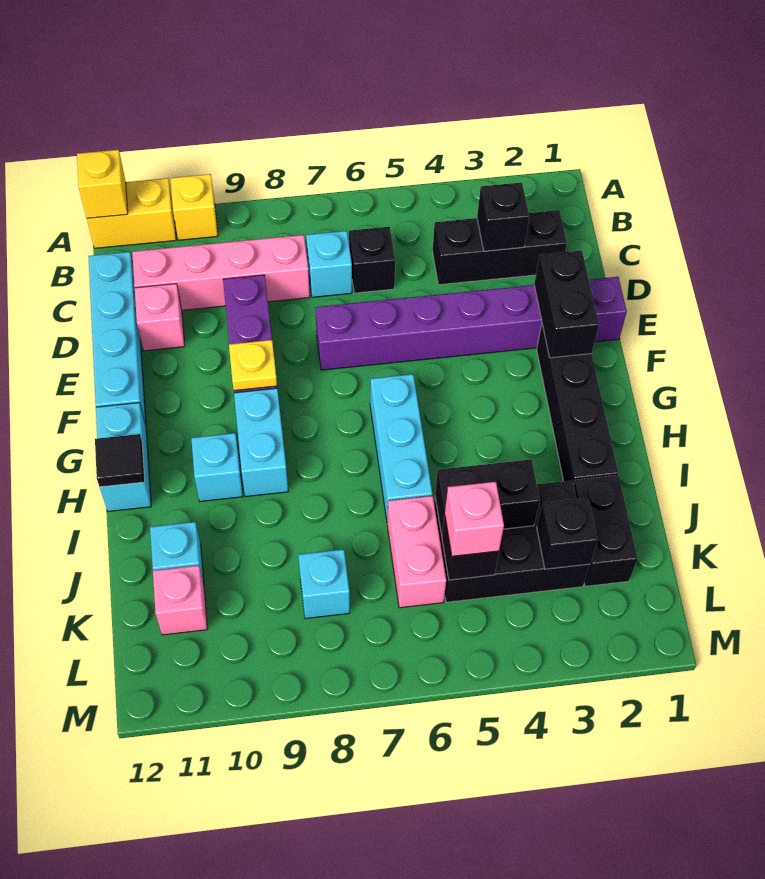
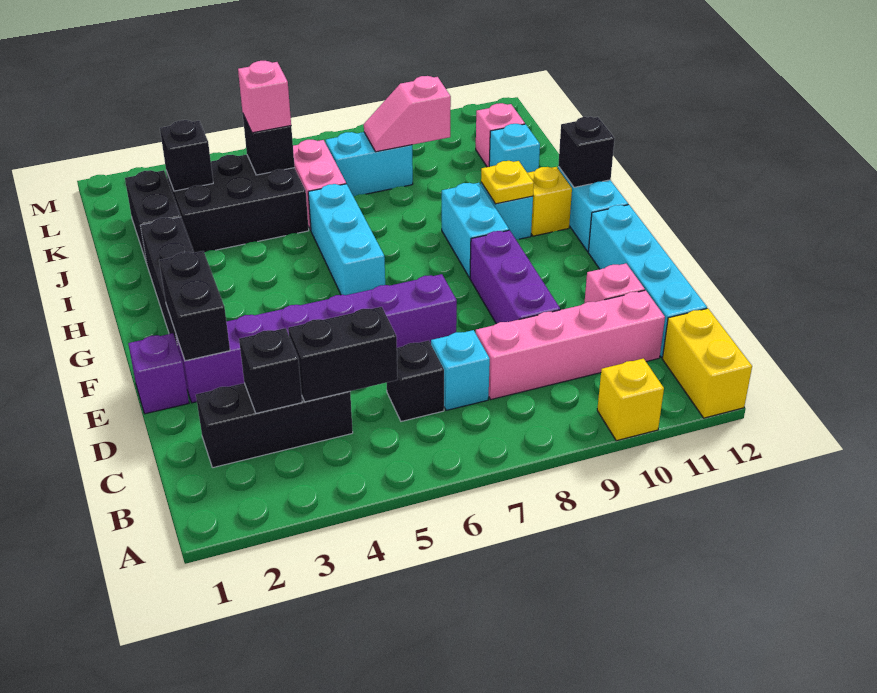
yellow 1x2 brick [87,178,176,248] -> yellow 1x2 brick turned to [663,308,752,418]
yellow 1x1 brick [77,150,128,218] -> yellow 1x1 brick moved to [528,167,572,236]
yellow 1x1 plate [229,340,277,391] -> yellow 1x1 plate moved to [481,161,534,204]
black 1x1 tile [95,434,145,487] -> black 1x1 brick [558,117,615,187]
black 1x2 brick [435,459,540,535] -> black 1x2 brick moved to [288,307,398,402]
cyan 1x1 brick [298,549,350,619] -> cyan 1x2 brick [326,132,413,196]
none -> pink 1x2 slope [364,76,451,152]

